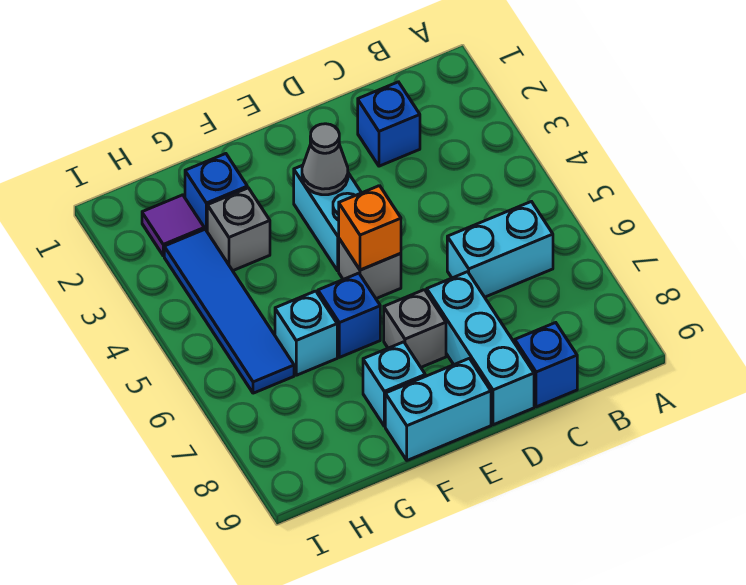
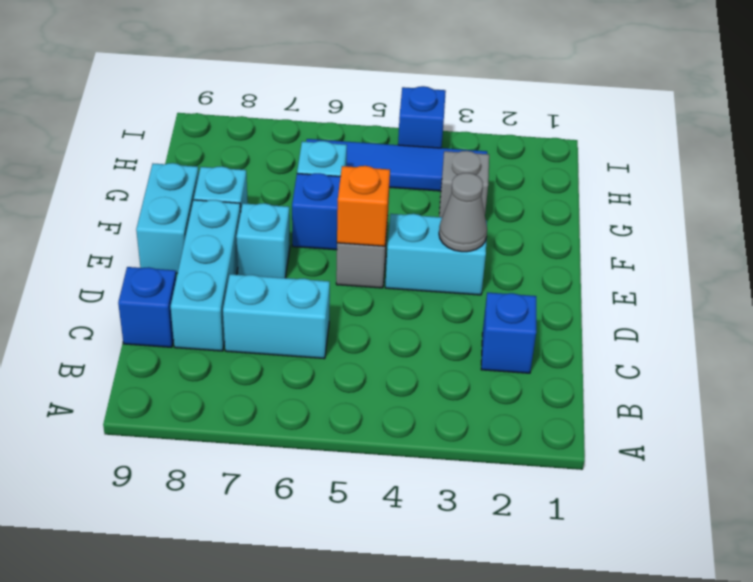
cyan 1x2 brick [447,202,553,297] -> cyan 1x2 brick turned to [223,274,330,359]
cyan 1x3 brick [427,272,534,425] -> cyan 1x3 brick turned to [171,200,241,351]
grey 1x1 brick [384,290,446,367] -> cyan 1x1 brick [236,203,290,278]
blue 1x1 brick [185,154,247,231] -> blue 1x1 brick moved to [398,86,446,148]
purple 1x1 tile [142,195,204,256] -> none

